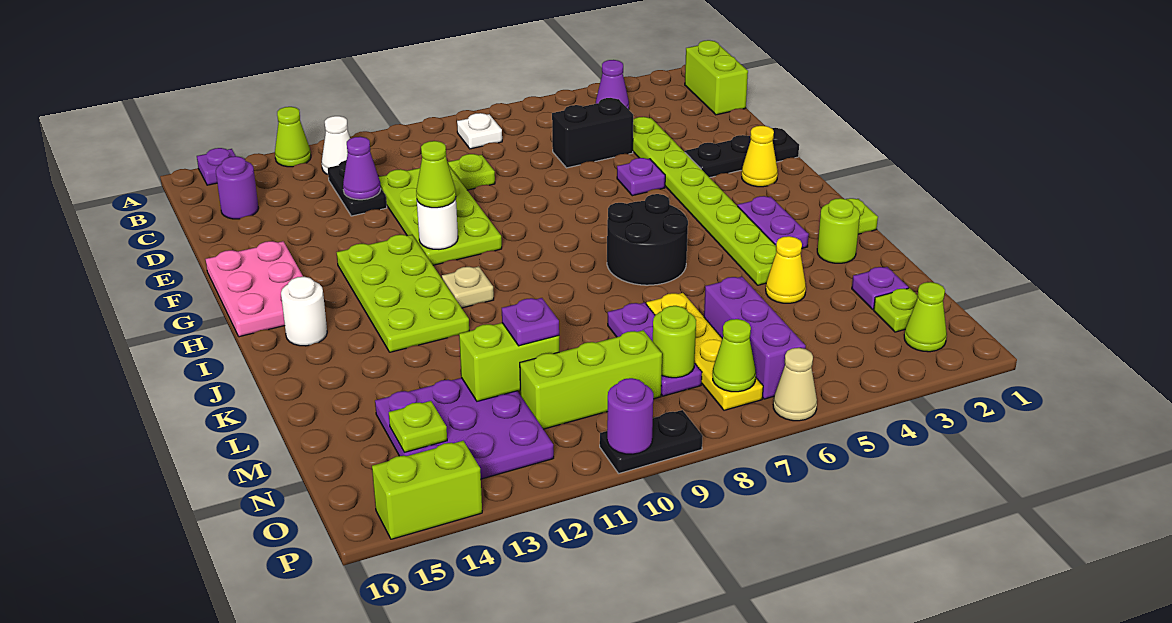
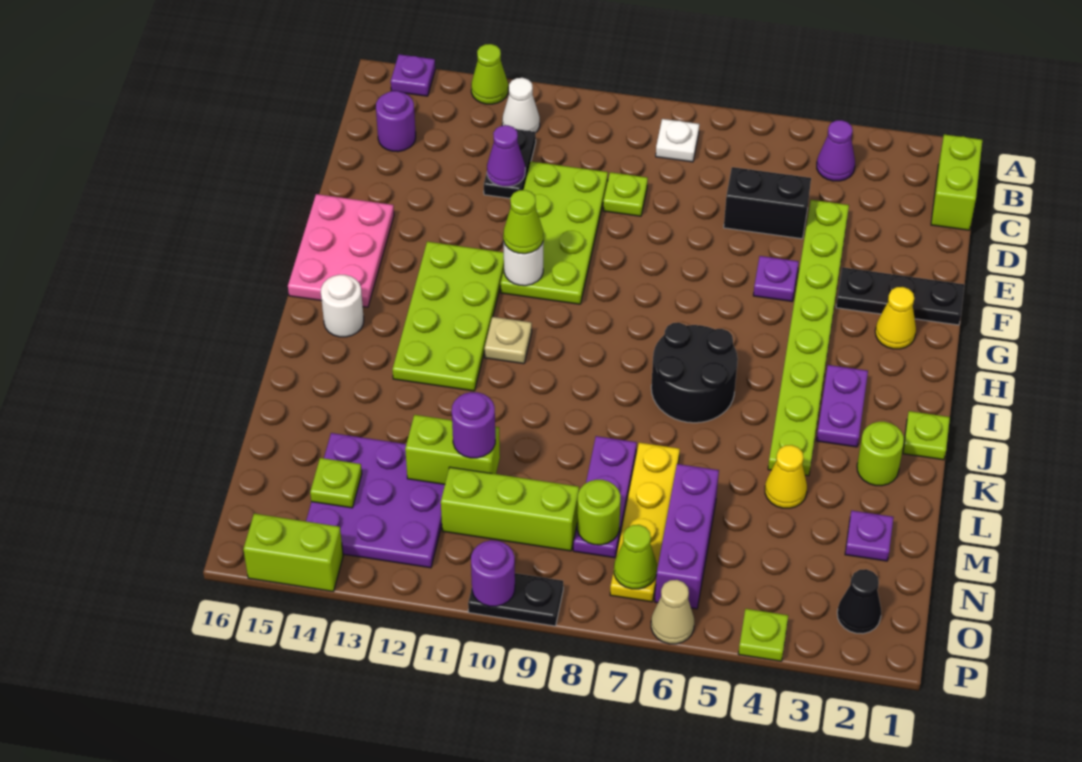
purple 1x1 plate [502,298,559,346] -> purple 1x1 round brick [452,392,495,458]
lime 1x1 plate [874,288,918,332] -> lime 1x1 plate moved to [738,609,788,661]
lime 1x1 cone [904,282,947,352] -> black 1x1 cone [837,569,881,634]

